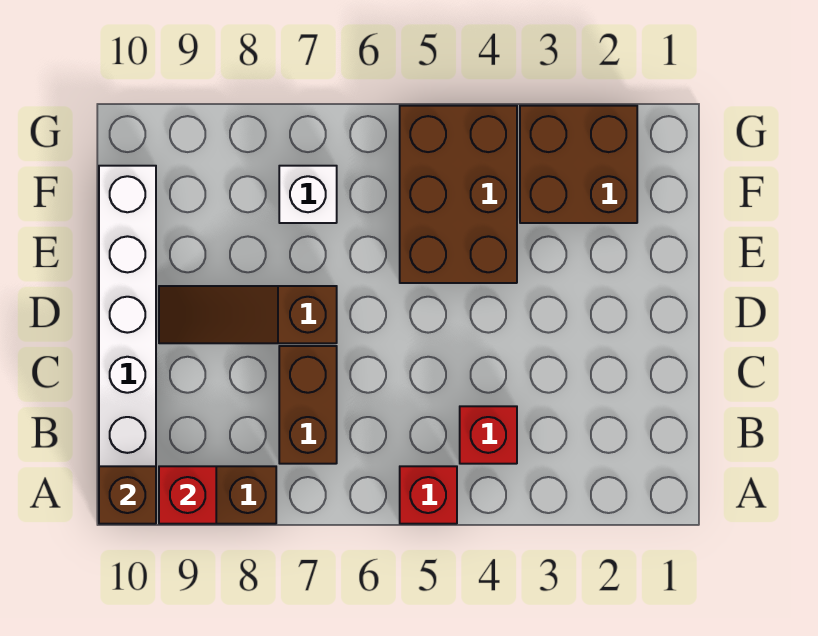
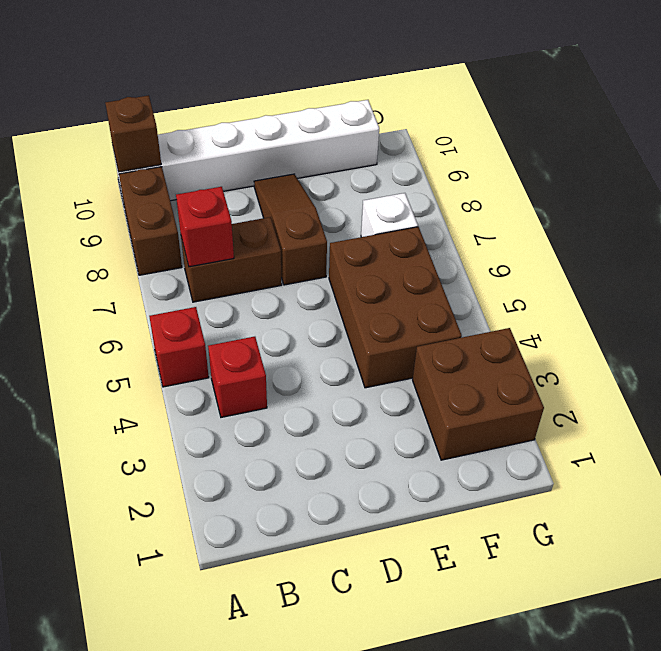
red 1x1 brick [159,466,216,524] -> red 1x1 brick moved to [176,187,234,267]
brown 2x3 brick [400,106,517,283] -> brown 2x3 brick turned to [329,227,462,388]

